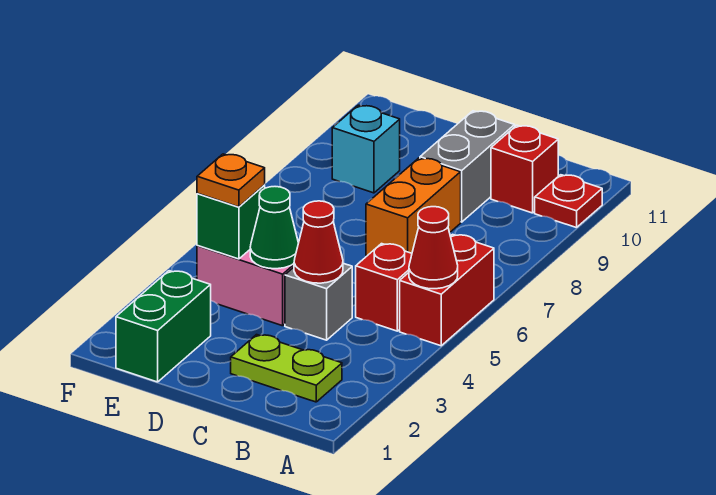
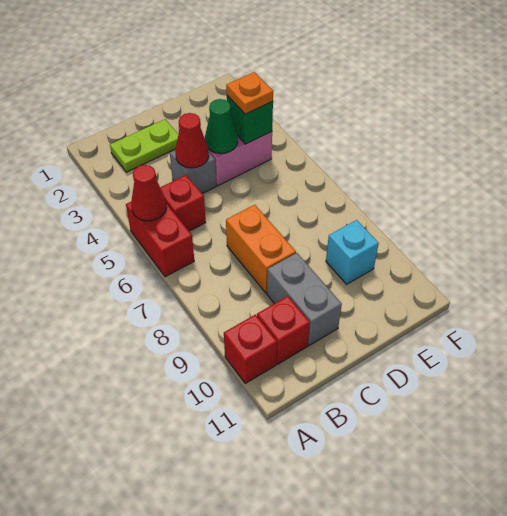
red 1x1 plate [535,175,602,228] -> red 1x1 brick [224,315,277,383]
green 1x2 brick [116,271,211,382] -> none

